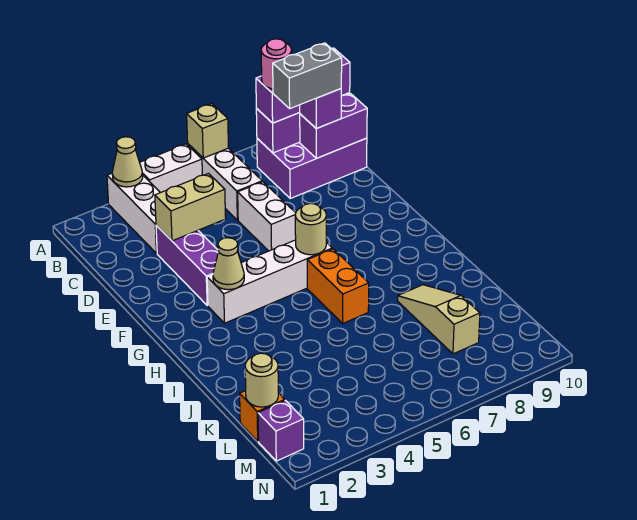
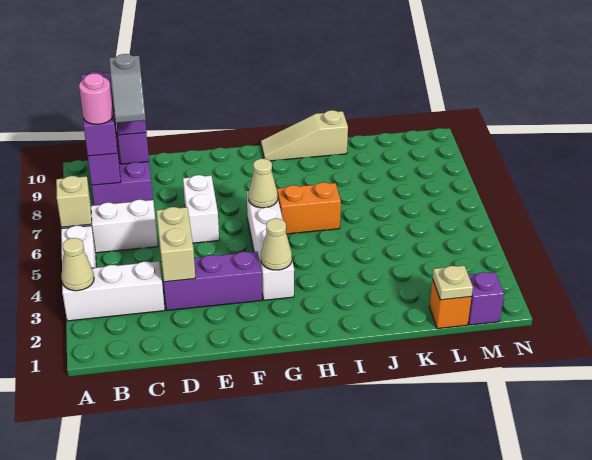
grey 1x2 brick [273,43,342,108] -> grey 1x2 slope [110,54,146,123]
white 1x2 brick [238,182,296,251] -> white 1x2 brick turned to [183,175,219,243]
tan 1x1 round brick [295,203,326,255] -> tan 1x1 cone [248,159,278,208]
tan 1x3 slope [397,285,480,354] -> tan 1x3 slope moved to [261,110,348,161]
tan 1x1 round brick [245,353,278,407] -> tan 1x1 plate [433,266,473,300]

